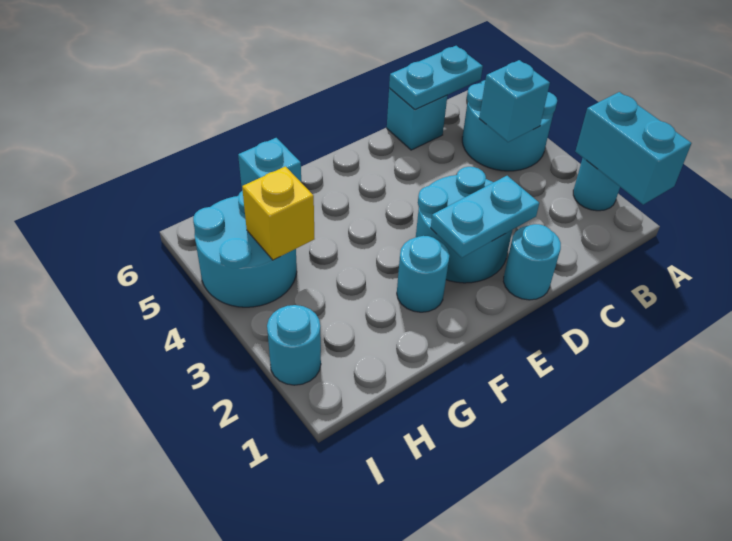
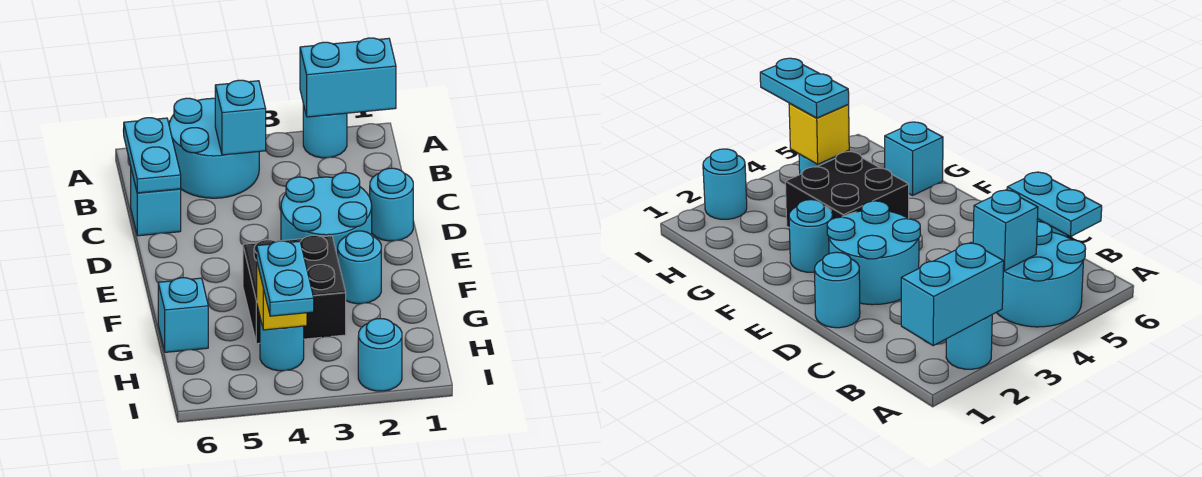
cyan 1x2 plate [431,176,539,258] -> cyan 1x2 plate moved to [257,241,314,316]
none -> black 2x2 brick [243,235,346,344]
cyan 2x2 round brick [193,190,297,307] -> cyan 1x1 round brick [260,318,304,371]

